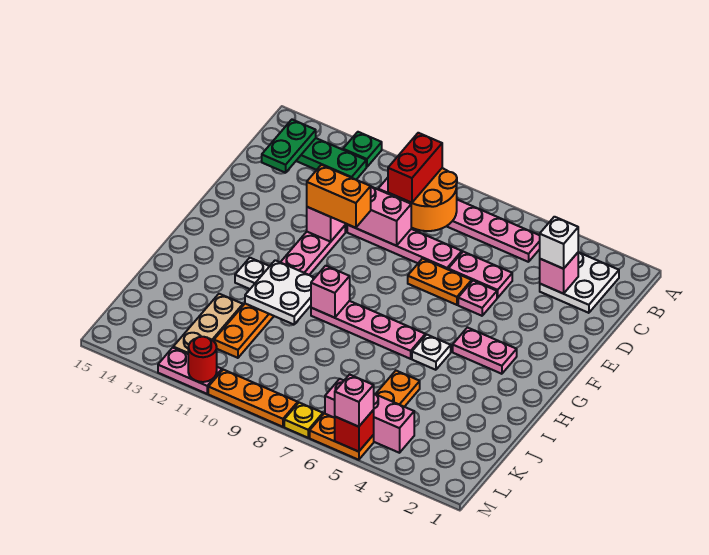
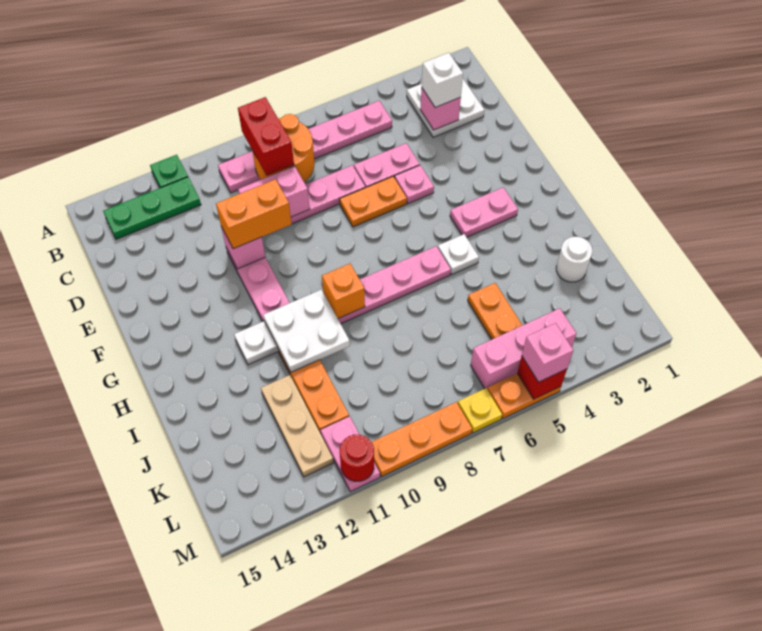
green 1x2 plate [262,120,316,173] -> none
pink 1x1 brick [311,266,350,318] -> orange 1x1 brick [322,264,365,319]
none -> white 1x1 round brick [556,237,592,282]
pink 1x2 plate [158,348,222,394] -> pink 1x2 plate turned to [320,416,380,492]

